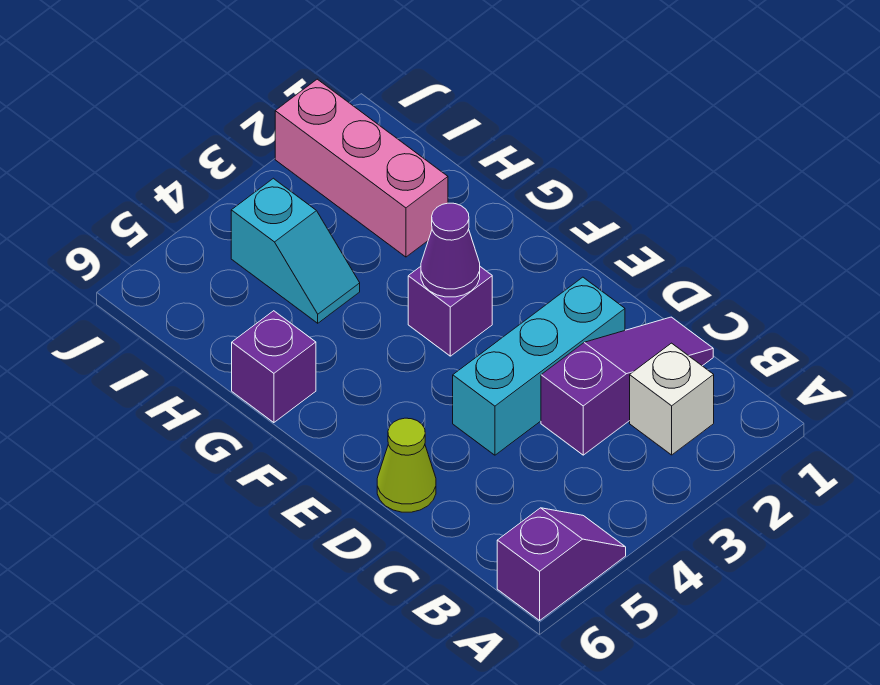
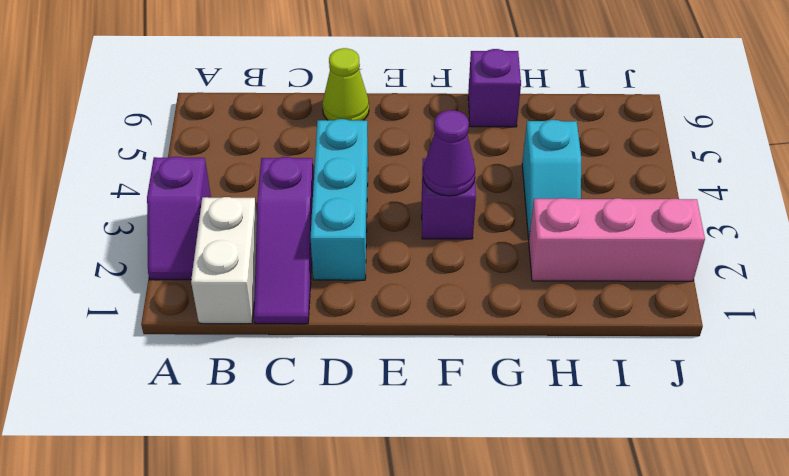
purple 1x2 slope [497,508,626,620] -> purple 1x2 slope moved to [147,157,211,280]
white 1x1 brick [630,343,714,455] -> white 1x2 brick [191,197,257,324]
cyan 1x2 slope [231,178,360,323] -> cyan 1x2 slope turned to [522,120,581,239]

